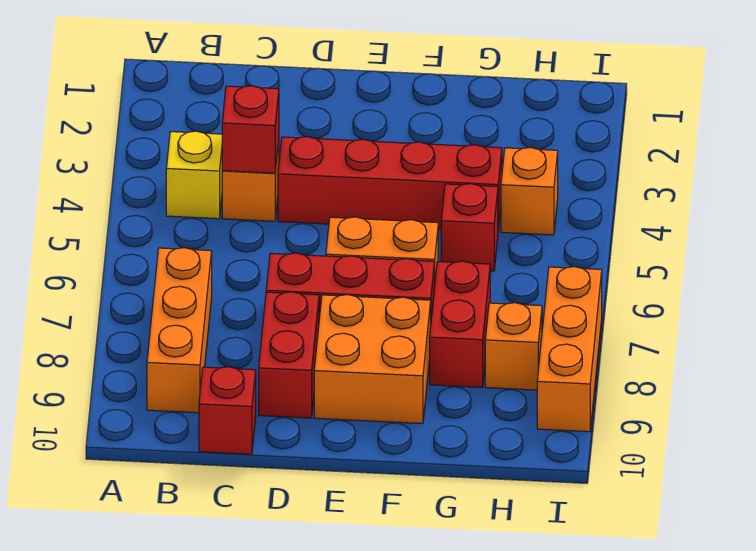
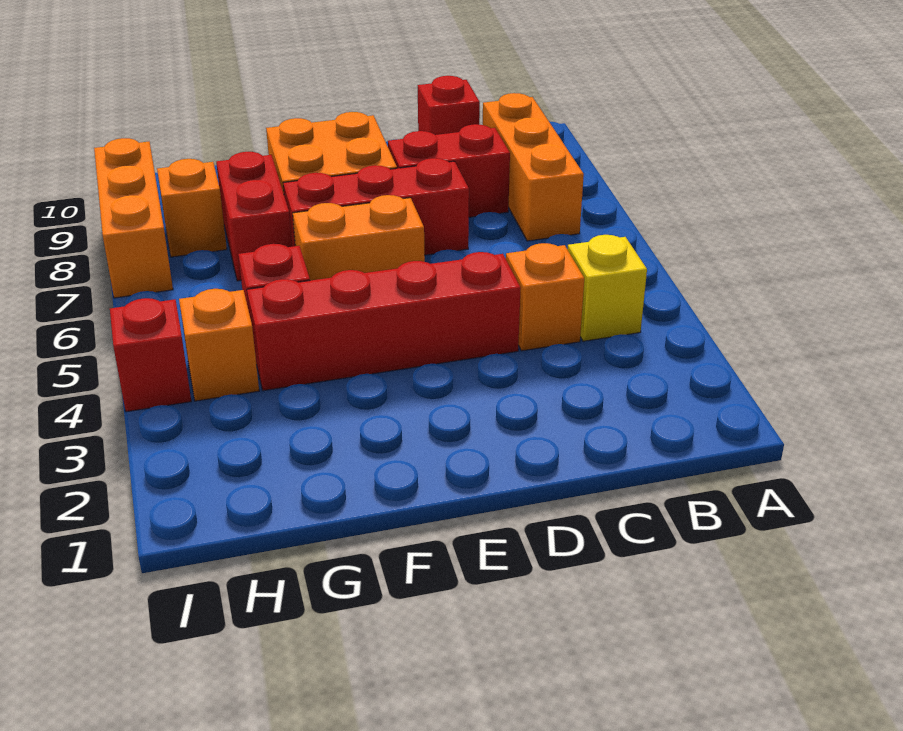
red 1x1 brick [222,86,279,173] -> red 1x1 brick moved to [110,298,191,412]
red 1x2 brick [259,292,319,418] -> red 1x2 brick turned to [388,124,510,217]

